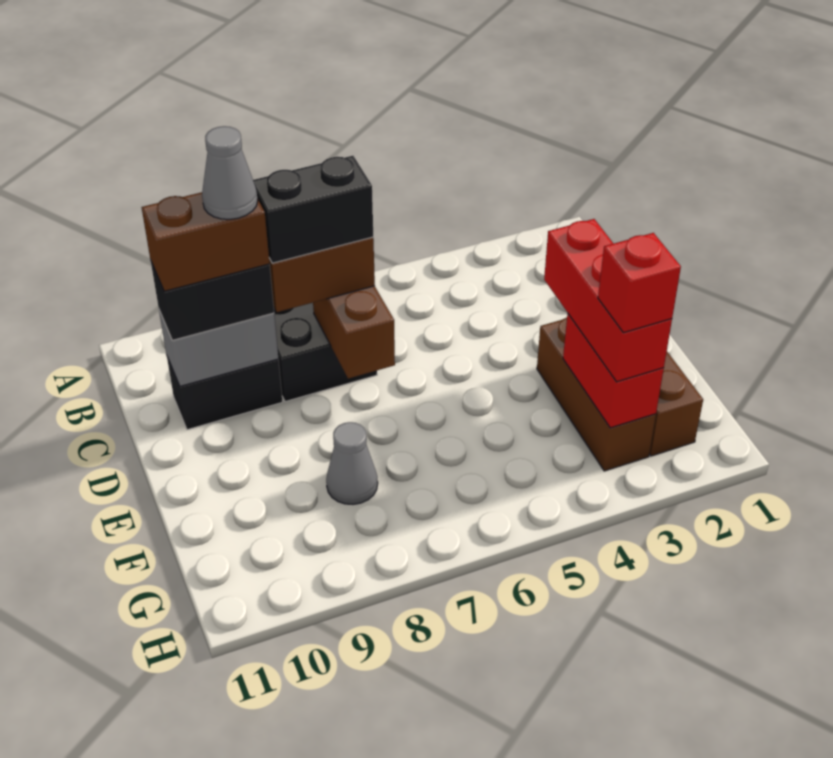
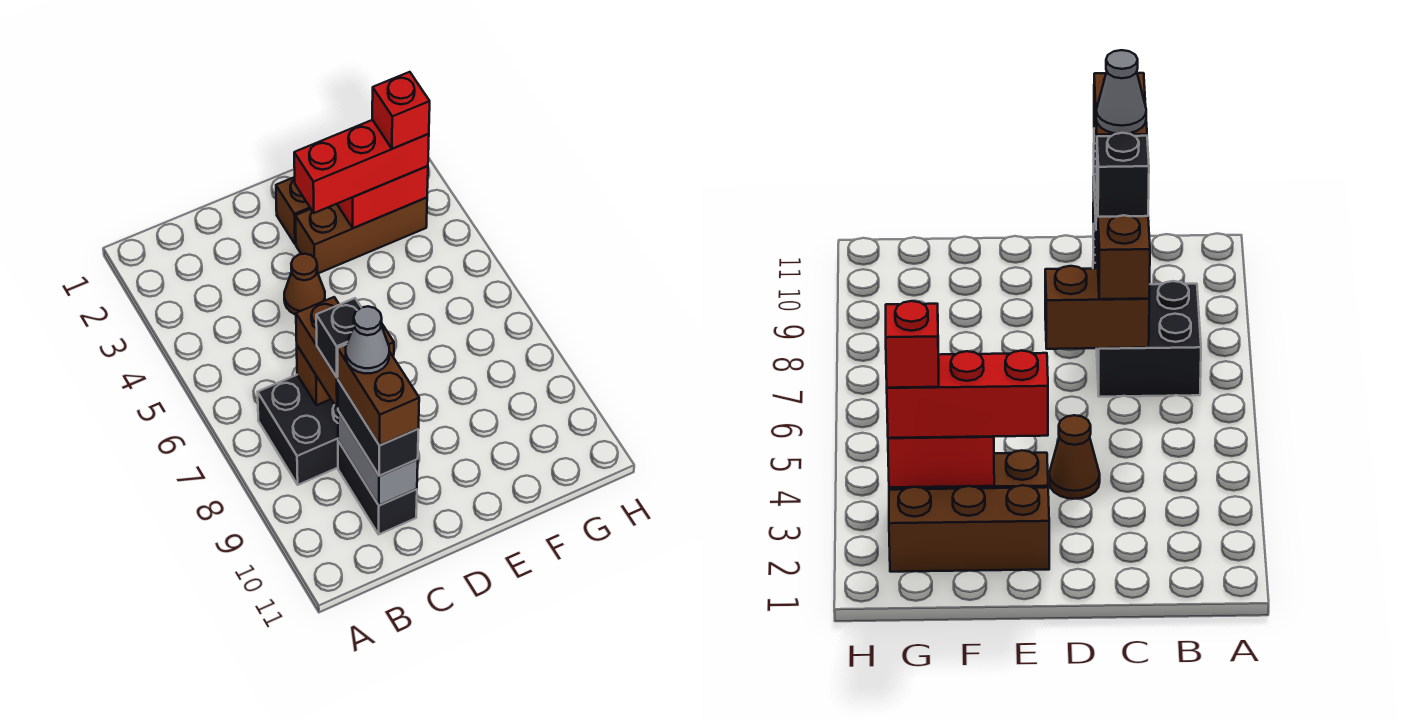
black 1x2 brick [253,156,373,263] -> black 1x1 brick [316,298,361,377]
none -> brown 1x1 cone [284,254,325,315]
grey 1x1 cone [326,422,378,504] -> none

